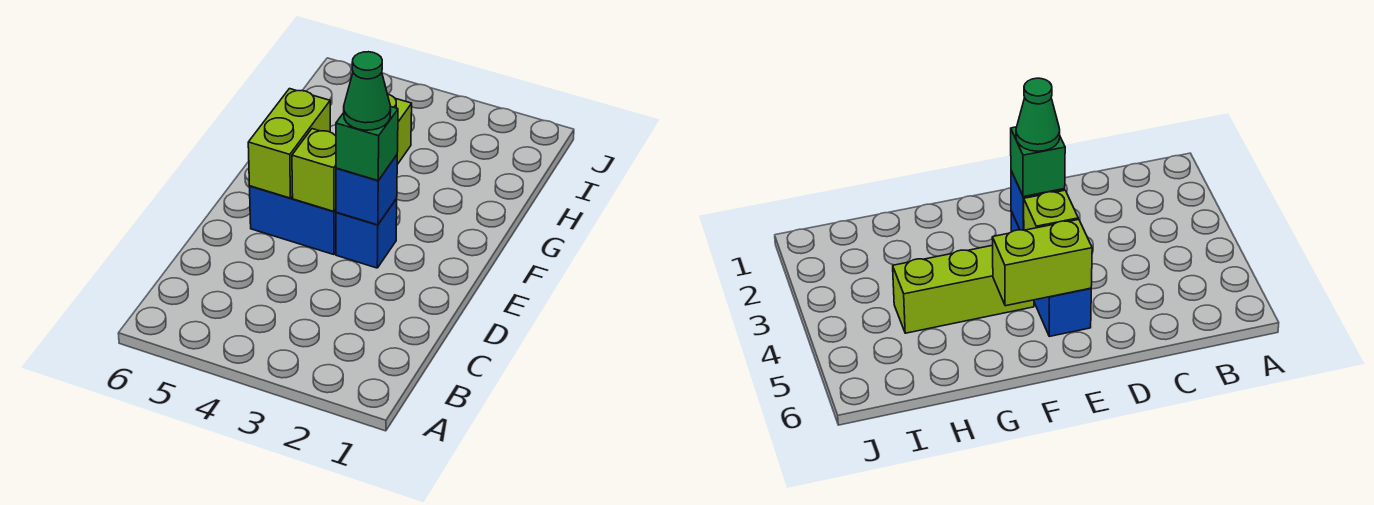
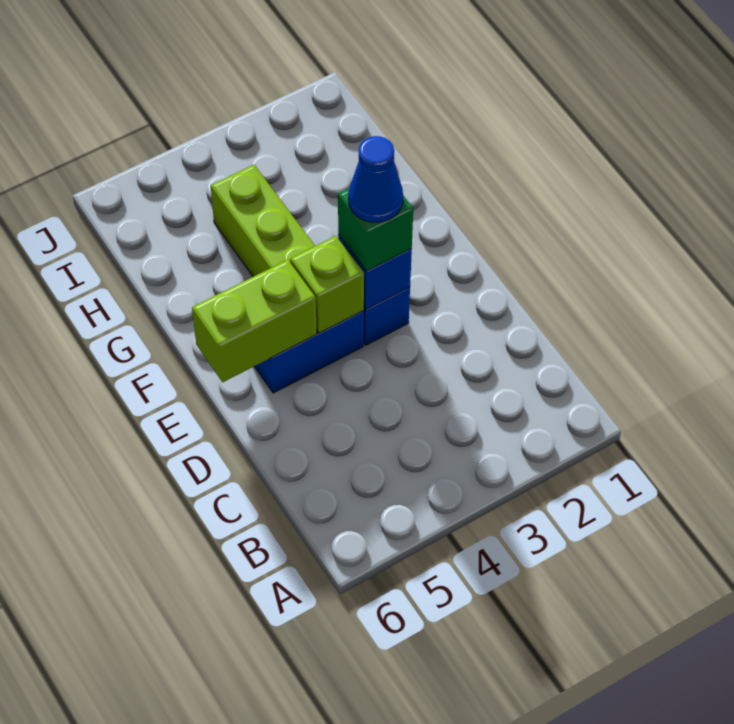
green 1x1 cone [344,52,391,130] -> blue 1x1 cone [348,136,403,222]
lime 1x2 brick [248,89,330,198] -> lime 1x2 brick turned to [192,260,317,382]

